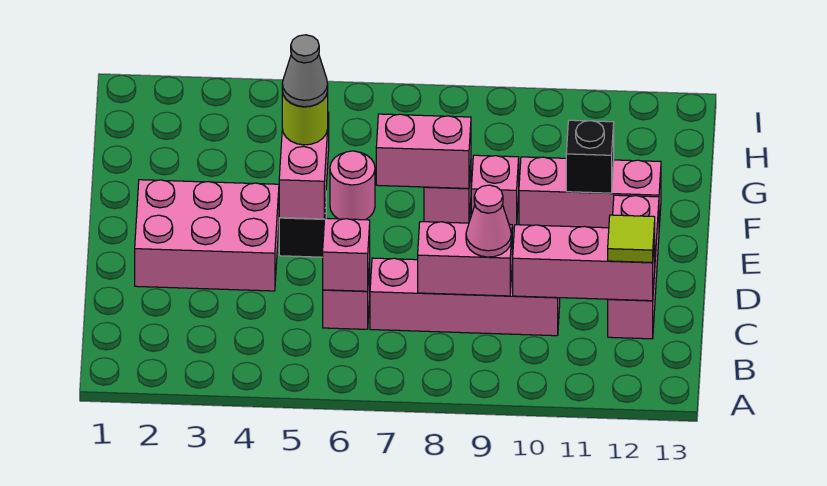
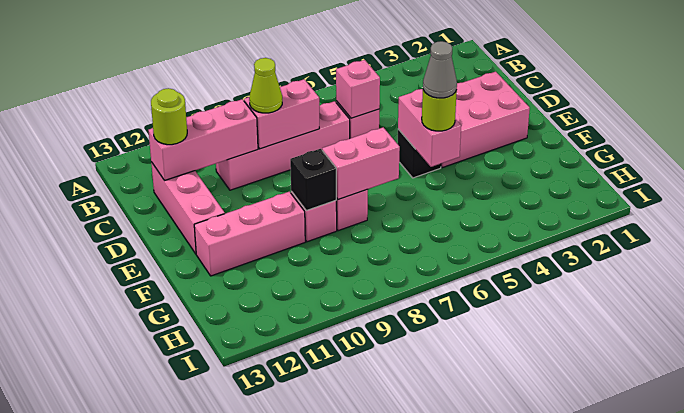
pink 1x1 cone [466,185,511,257] -> lime 1x1 cone [249,58,282,113]
lime 1x1 tile [608,215,655,262] -> lime 1x1 round brick [151,88,187,145]
pink 1x1 round brick [330,151,375,220] -> none
black 1x1 brick [566,120,614,193] -> black 1x1 brick moved to [290,149,336,211]

